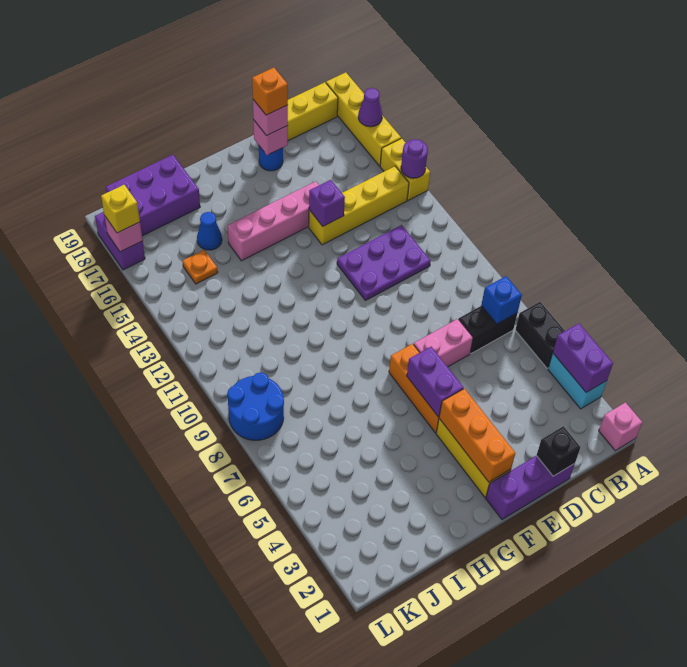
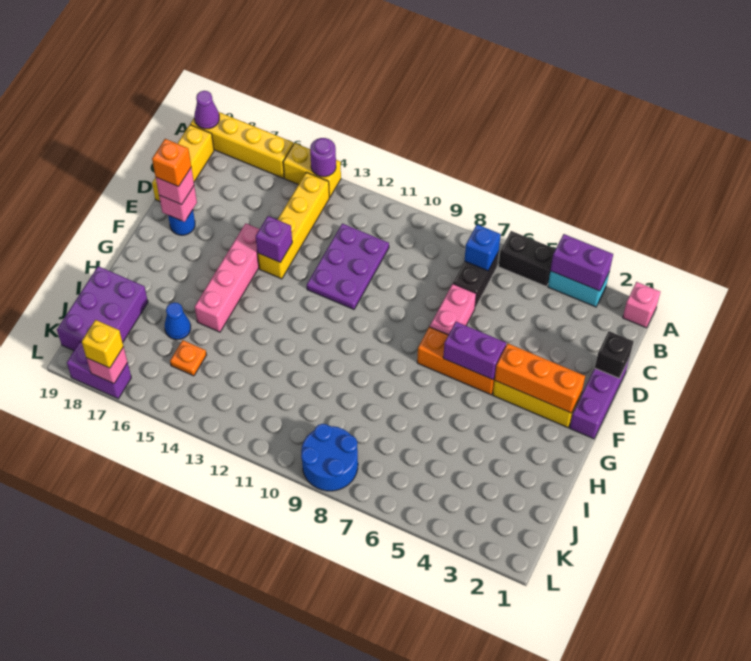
purple 1x1 cone [358,88,382,127] -> purple 1x1 cone moved to [194,91,219,129]

